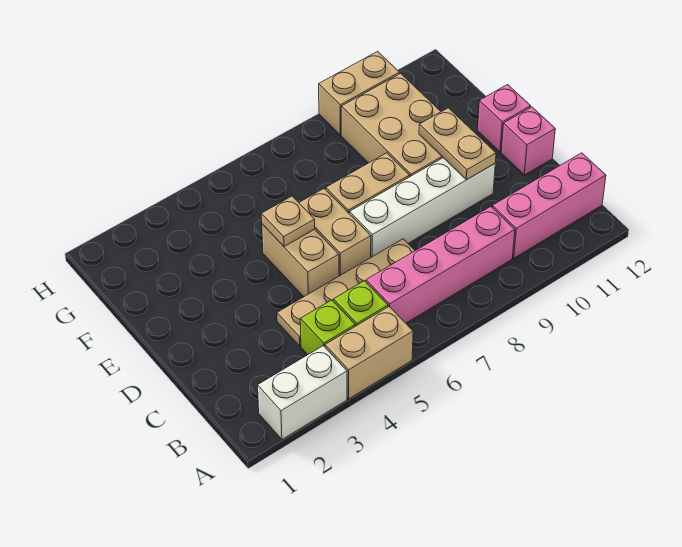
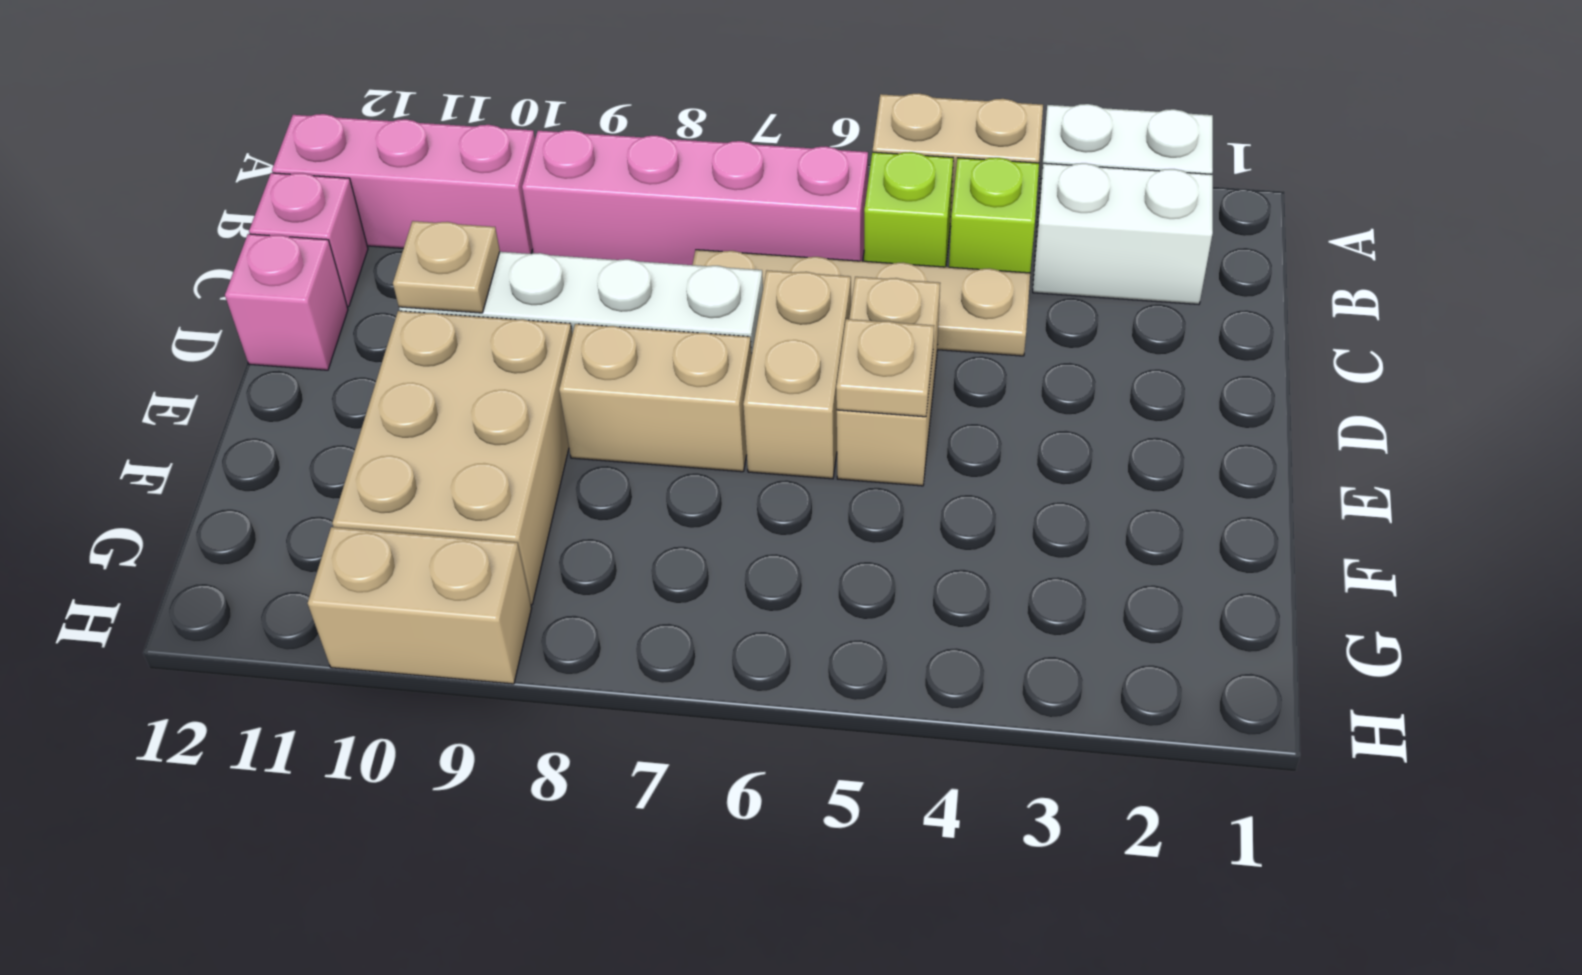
none -> white 1x2 brick [1033,163,1213,304]
tan 1x2 plate [419,108,496,180] -> tan 1x1 plate [393,221,500,313]
pink 1x1 brick [477,85,531,152] -> pink 1x1 brick moved to [249,173,368,307]

